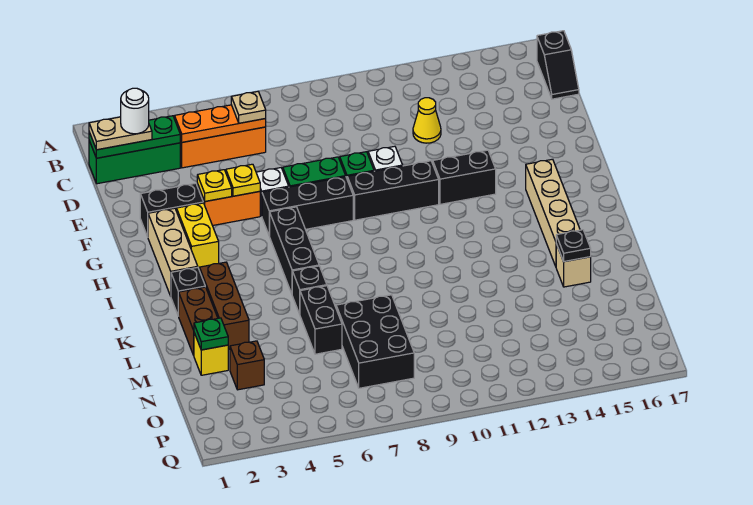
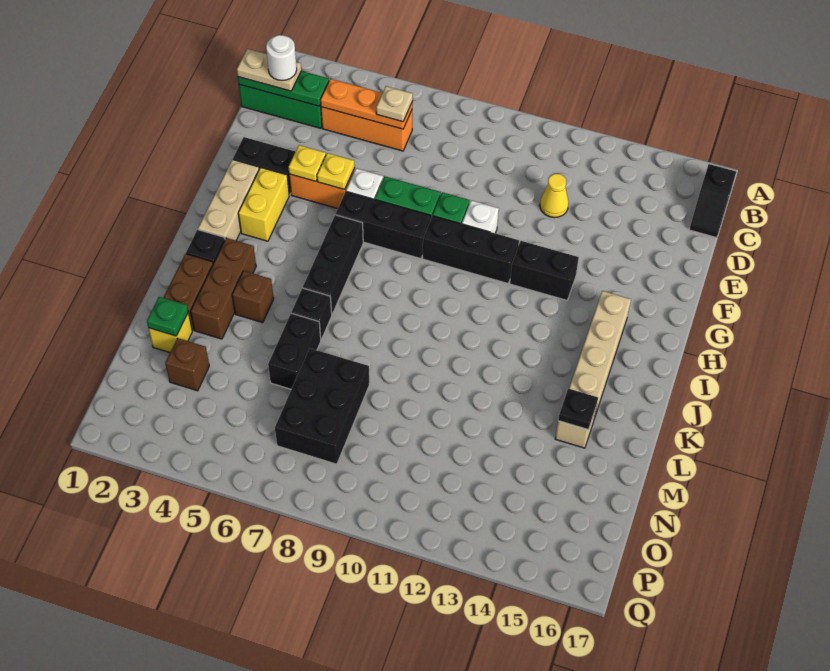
none -> brown 1x1 brick [232,271,274,323]

